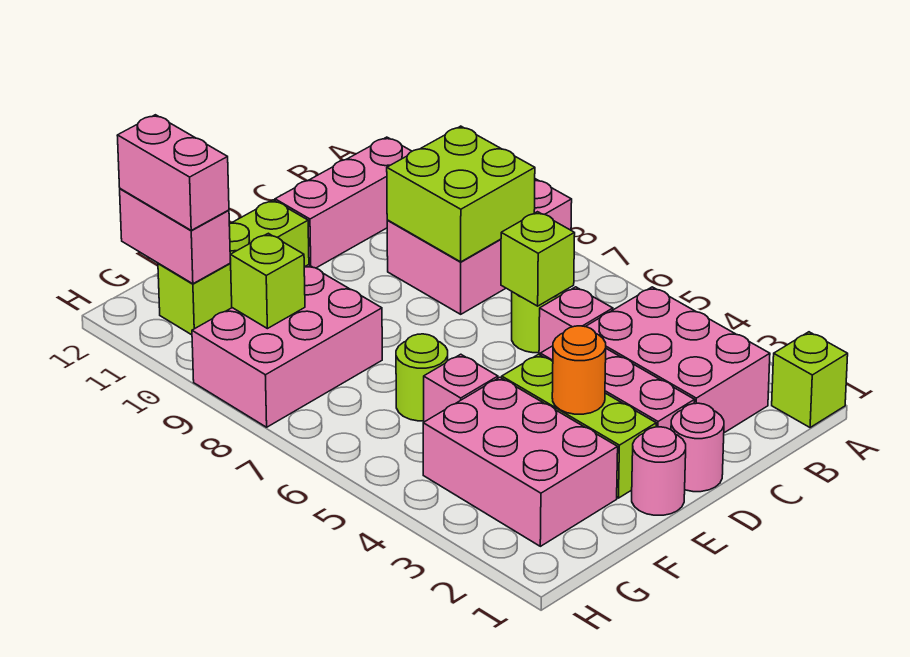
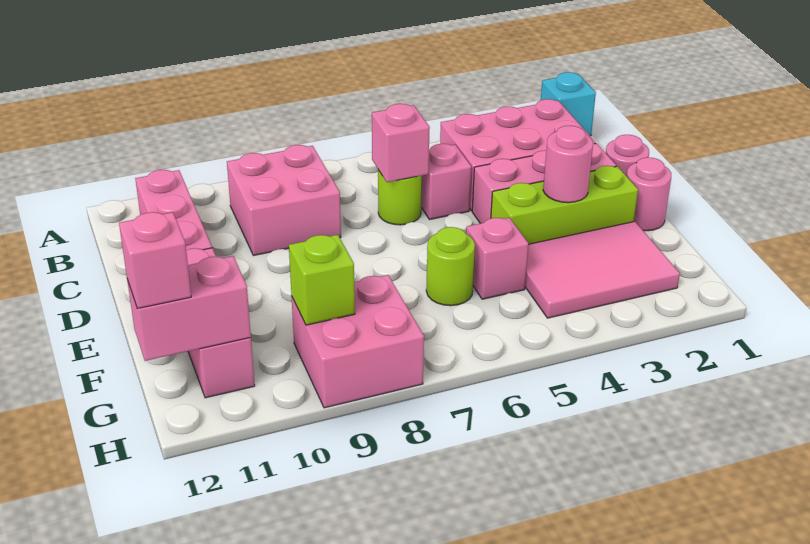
lime 1x1 brick [772,332,848,428] -> cyan 1x1 brick [541,72,596,136]
pink 2x3 brick [387,179,572,314] -> pink 2x2 brick [227,145,341,256]
lime 2x2 brick [387,126,535,262] -> none
lime 1x1 brick [501,212,575,306] -> pink 1x1 brick [372,104,430,182]
orange 1x1 round brick [552,326,606,414] -> pink 1x1 round brick [543,126,593,203]
lime 1x3 brick [158,200,309,335] -> pink 1x3 brick [186,248,255,398]
pink 2x3 brick [423,377,618,546] -> pink 2x3 tile [525,221,680,318]
pink 2x3 brick [192,265,382,427] -> pink 2x2 brick [292,275,424,408]
pink 1x2 brick [117,115,229,230] -> pink 1x1 brick [119,212,191,309]

